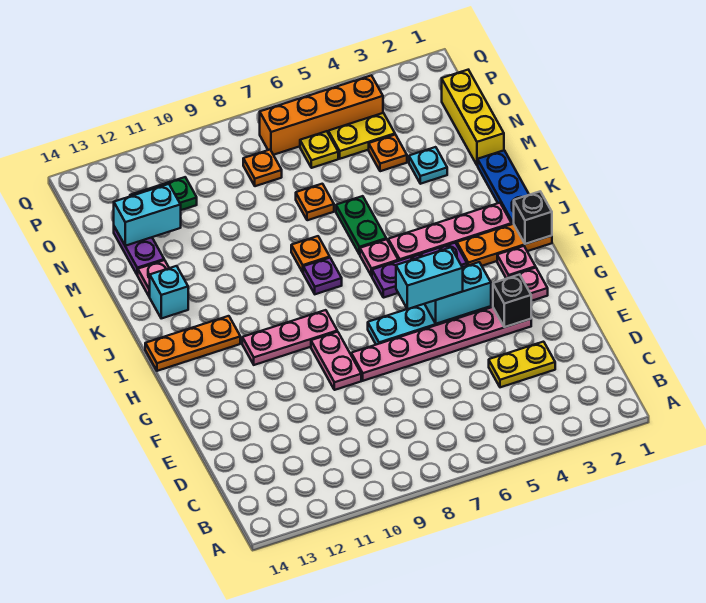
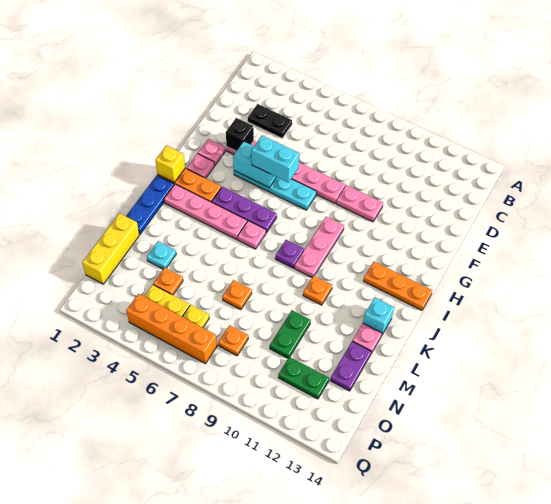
yellow 1x2 plate [489,342,555,387] -> black 1x2 plate [248,104,292,138]
pink 1x2 plate [311,332,361,390] -> pink 1x2 plate turned to [336,185,383,222]
pink 1x3 plate [242,310,337,365] -> pink 1x3 plate turned to [295,217,344,278]
black 1x1 brick [514,192,552,244] -> yellow 1x1 brick [155,146,185,182]
green 1x2 plate [336,196,386,254] -> green 1x2 plate moved to [270,310,311,358]
orange 1x1 plate [291,236,330,272] -> orange 1x1 plate moved to [303,276,332,305]
cyan 1x2 brick [114,184,181,246] -> none

